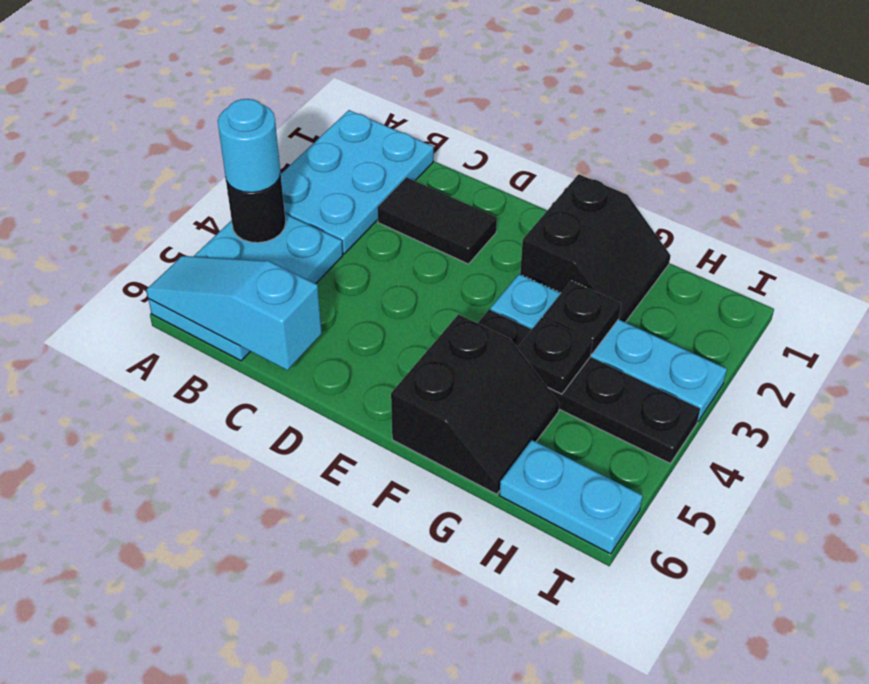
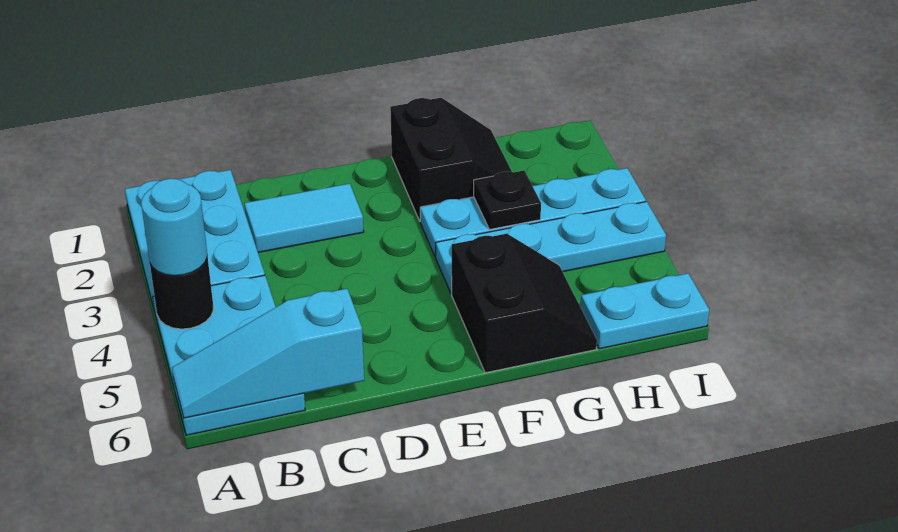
black 1x2 tile [377,178,497,264] -> cyan 1x2 tile [245,184,364,252]
black 1x4 plate [478,310,700,464] -> cyan 1x4 plate [436,202,666,294]
black 1x1 plate [517,318,592,394] -> none

